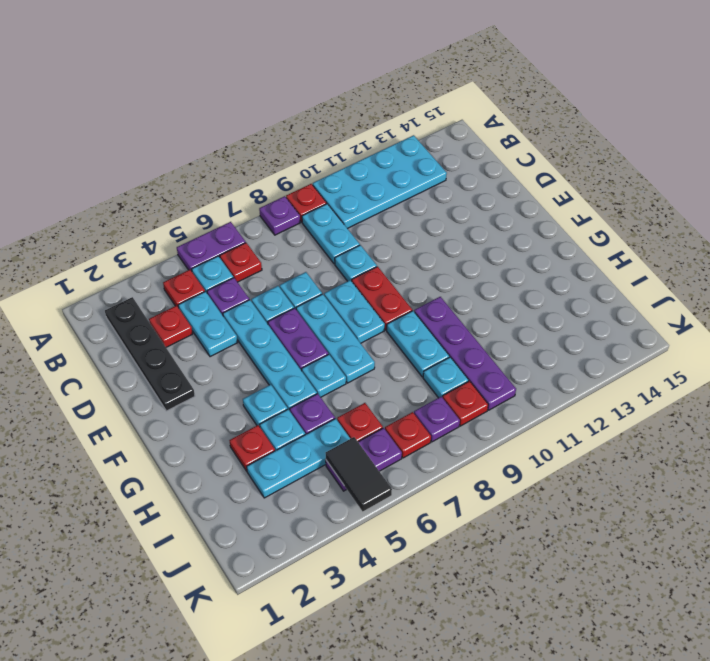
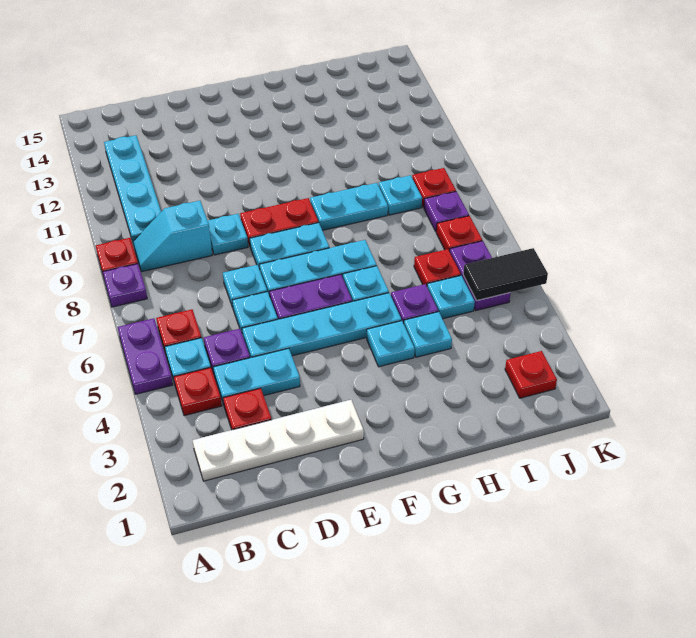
cyan 2x4 plate [313,135,447,229] -> cyan 1x4 plate [104,135,161,245]
black 1x4 plate [105,297,195,411] -> white 1x4 plate [193,400,364,481]
cyan 1x2 plate [302,204,360,264] -> cyan 1x2 slope [133,201,212,272]
purple 1x4 plate [414,297,516,410] -> none
red 1x1 plate [229,425,275,471] -> red 1x1 plate moved to [505,351,557,398]
cyan 1x3 plate [247,419,350,498] -> cyan 1x1 plate [427,276,475,319]

